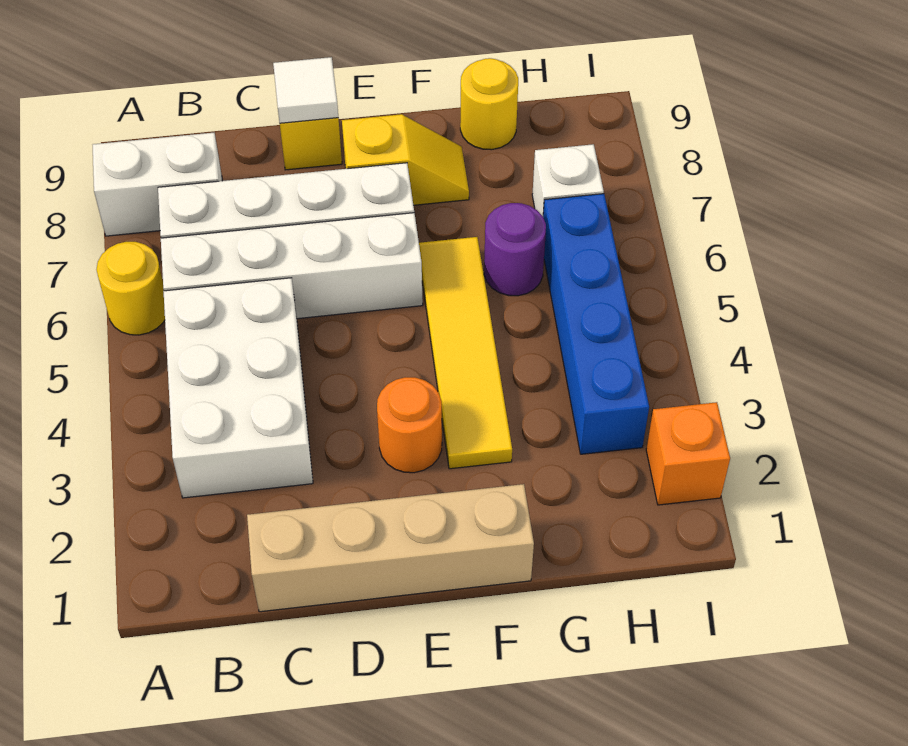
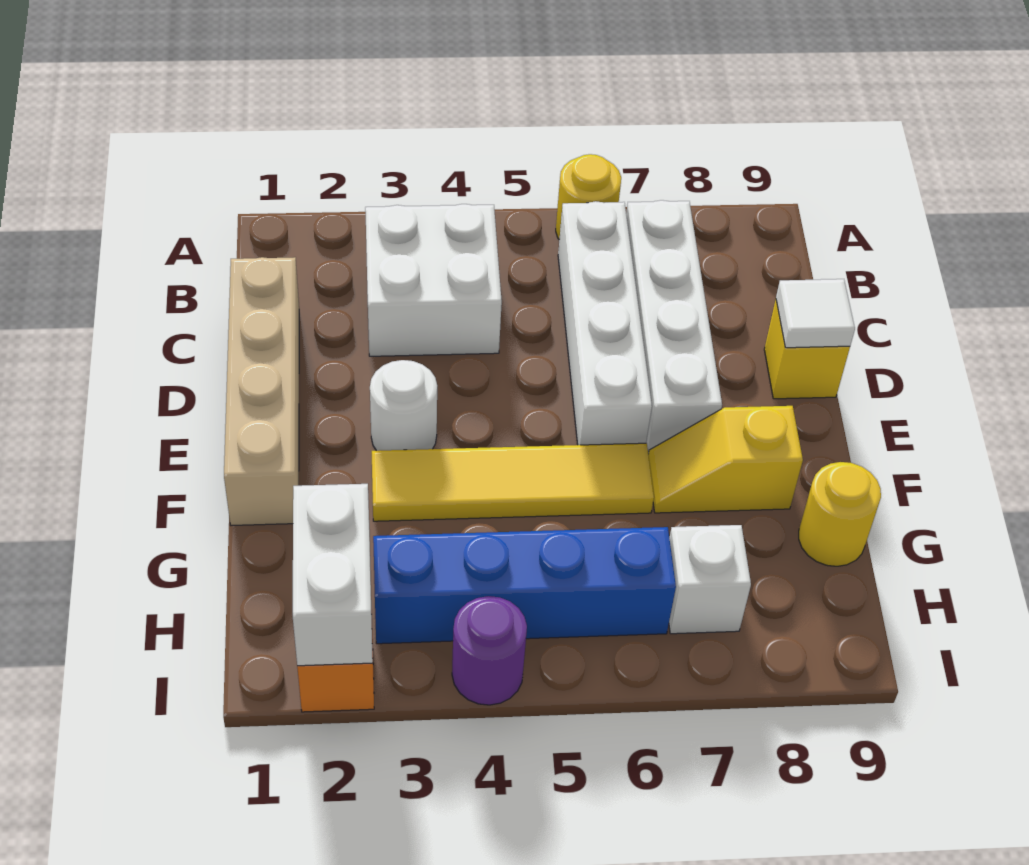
white 1x2 brick [93,133,222,236] -> white 1x2 brick moved to [293,484,373,666]
white 2x3 brick [164,278,313,498] -> white 2x2 brick [365,204,502,356]
orange 1x1 round brick [377,377,442,473] -> white 1x1 round brick [370,360,437,451]
yellow 1x2 slope [342,114,469,205] -> yellow 1x2 slope turned to [648,406,803,513]
purple 1x1 round brick [484,203,546,296] -> purple 1x1 round brick moved to [452,596,527,705]

